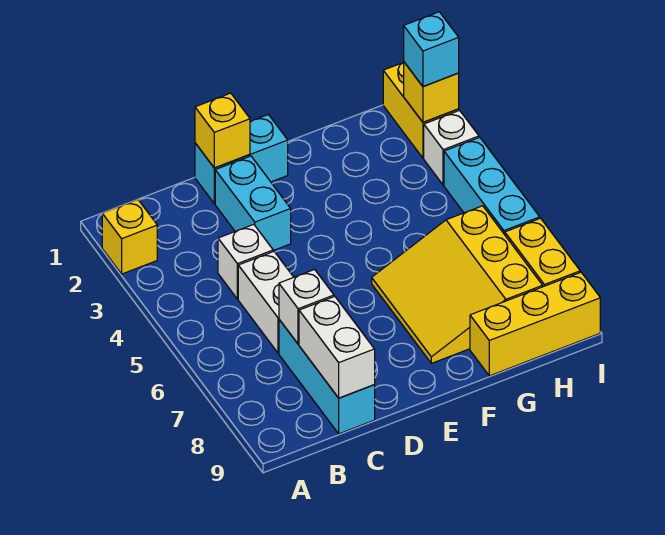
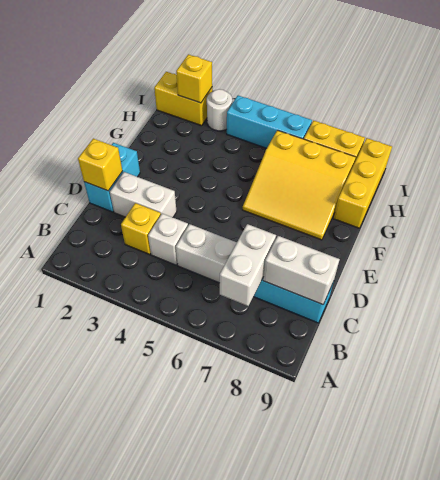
yellow 1x1 brick [102,199,157,274] -> yellow 1x1 brick moved to [121,203,161,255]
white 1x1 brick [279,270,334,344] -> white 1x2 brick [220,224,276,306]
cyan 1x2 brick [215,156,291,251] -> white 1x2 brick [110,172,177,217]
cyan 1x1 brick [404,12,459,87] -> none
white 1x1 brick [424,111,479,185] -> white 1x1 round brick [207,89,232,131]

